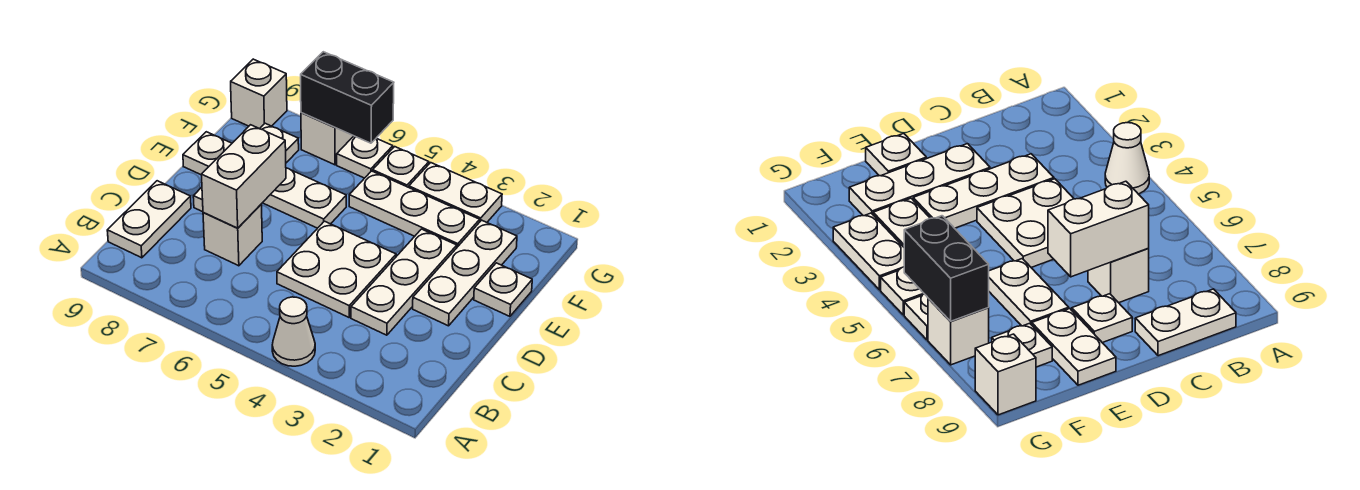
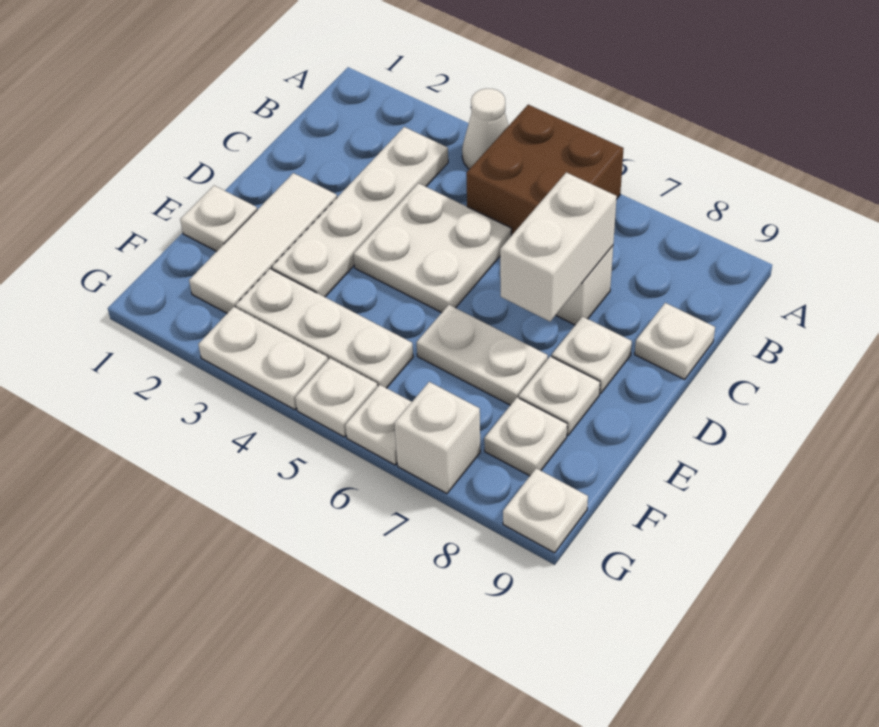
none -> brown 2x2 brick [466,105,624,236]
white 1x2 plate [107,181,191,258] -> white 1x1 plate [635,303,715,379]
white 1x3 plate [351,229,457,335] -> white 1x4 plate [272,127,448,297]
white 1x3 plate [413,220,517,326] -> white 1x3 tile [189,173,337,313]
white 1x2 plate [183,132,232,175] -> white 1x1 plate [519,356,600,435]
black 1x2 brick [301,52,394,143] -> none
white 1x1 brick [231,59,287,129] -> white 1x1 plate [503,468,588,553]

